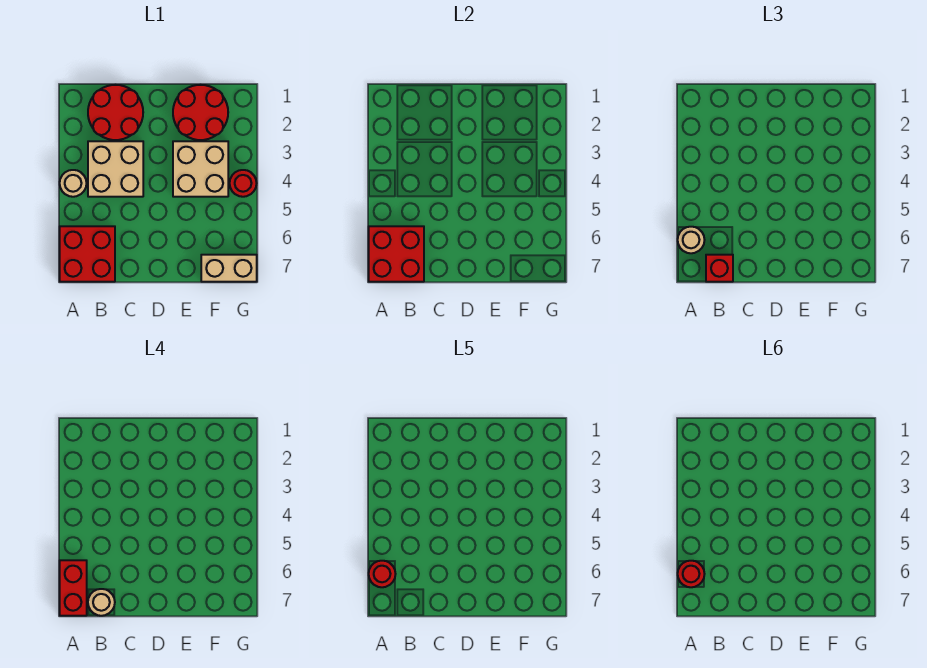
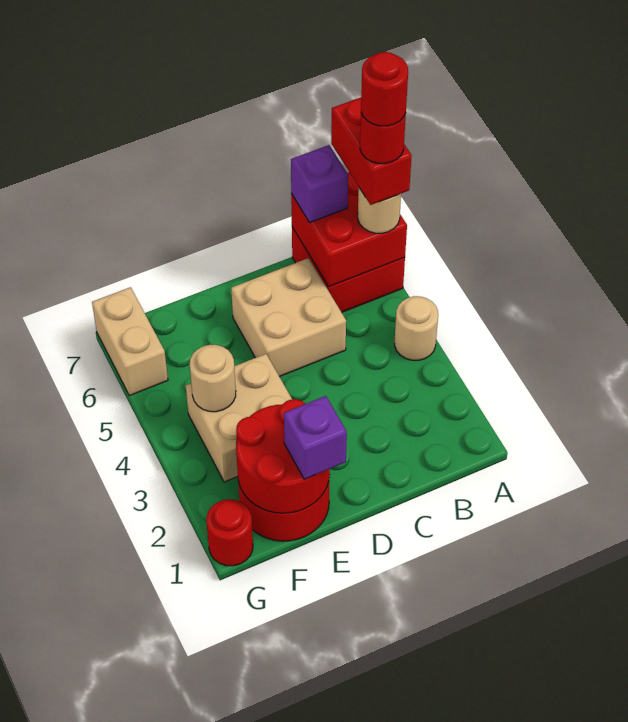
red 2x2 round brick [88,85,143,140] -> red 2x2 round brick moved to [236,399,330,513]
tan 2x2 brick [88,141,143,197] -> tan 2x2 brick moved to [231,258,346,377]
red 1x1 brick [706,255,733,282] -> purple 1x1 brick [291,145,348,223]
tan 1x1 round brick [88,589,115,616] -> tan 1x1 round brick moved to [190,345,236,412]
none -> purple 1x1 brick [284,396,347,479]
tan 1x2 brick [201,255,257,282] -> tan 1x2 brick turned to [92,287,168,396]
red 1x1 round brick [230,170,257,197] -> red 1x1 round brick moved to [206,499,253,566]

